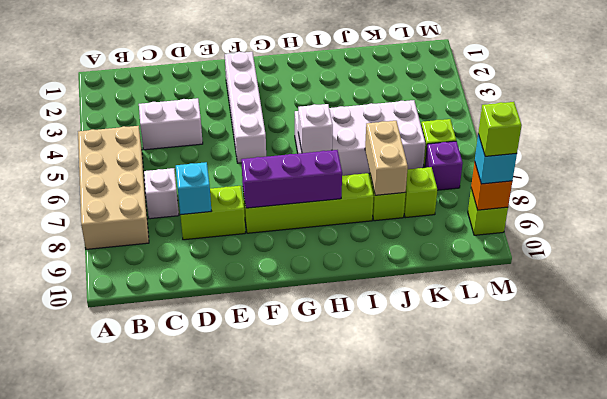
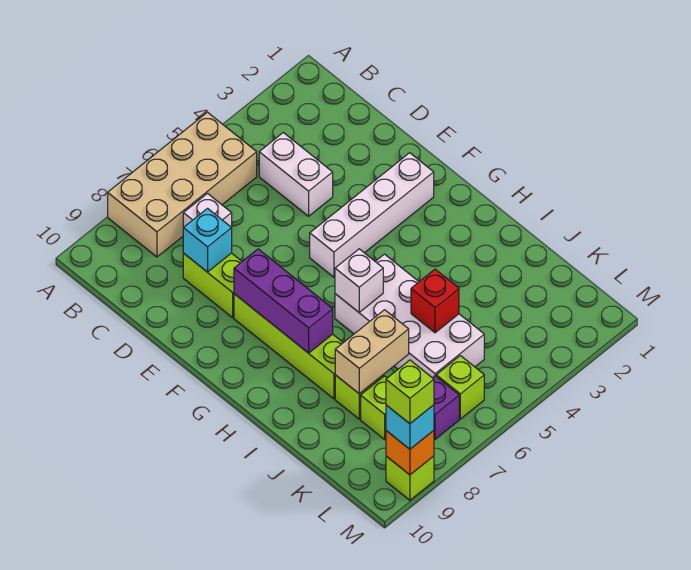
none -> red 1x1 brick [411,269,459,333]

